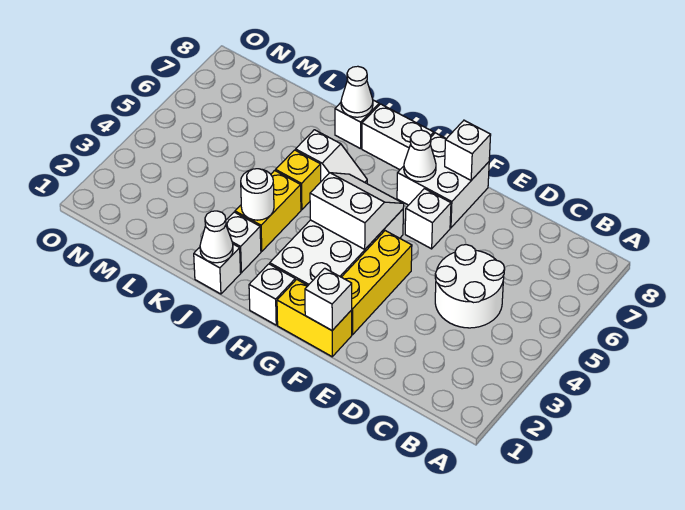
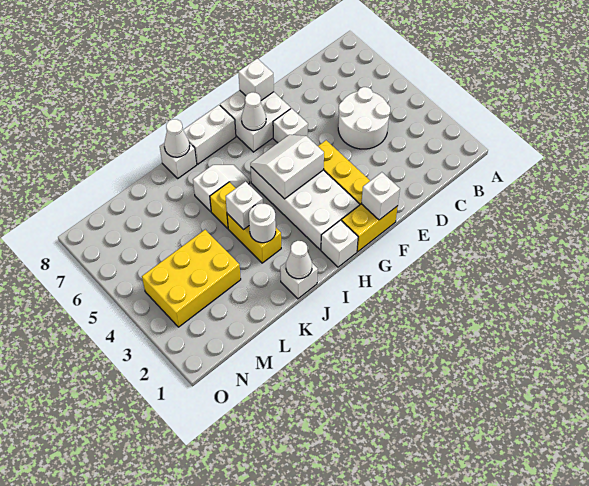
white 1x1 brick [226,212,261,273] -> white 1x1 brick moved to [226,182,263,230]
none -> yellow 2x3 brick [142,230,241,327]

